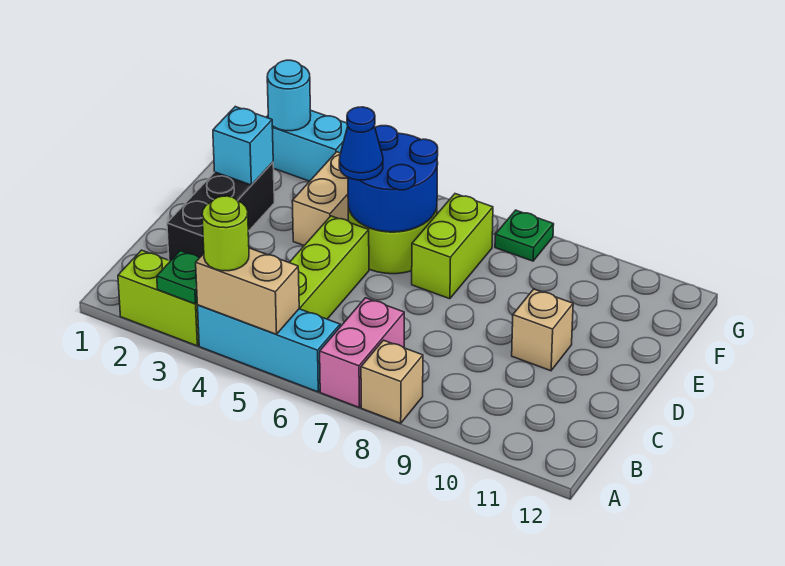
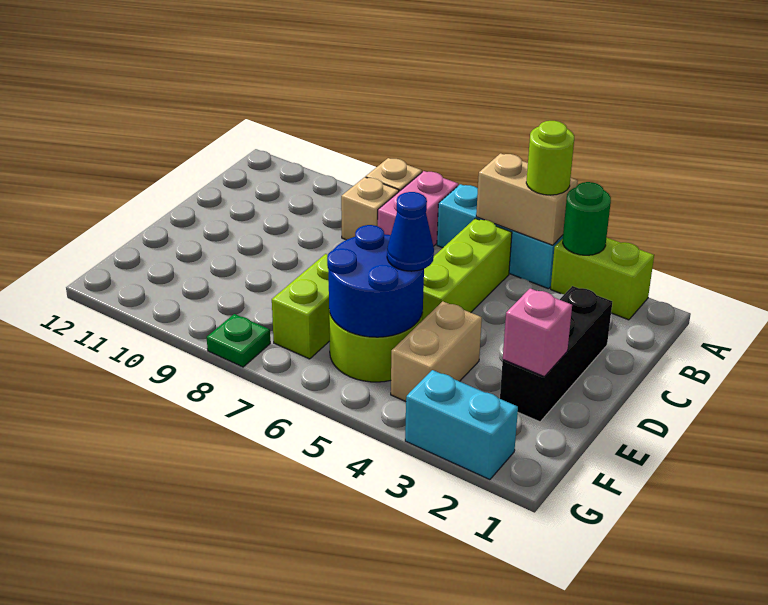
green 1x1 plate [157,251,199,304] -> green 1x1 round brick [563,182,611,255]
tan 1x1 brick [512,289,573,371] -> tan 1x1 brick moved to [341,177,399,240]
cyan 1x1 brick [213,107,273,185] -> pink 1x1 brick [503,288,572,377]
cyan 1x1 round brick [267,60,311,131] -> none

